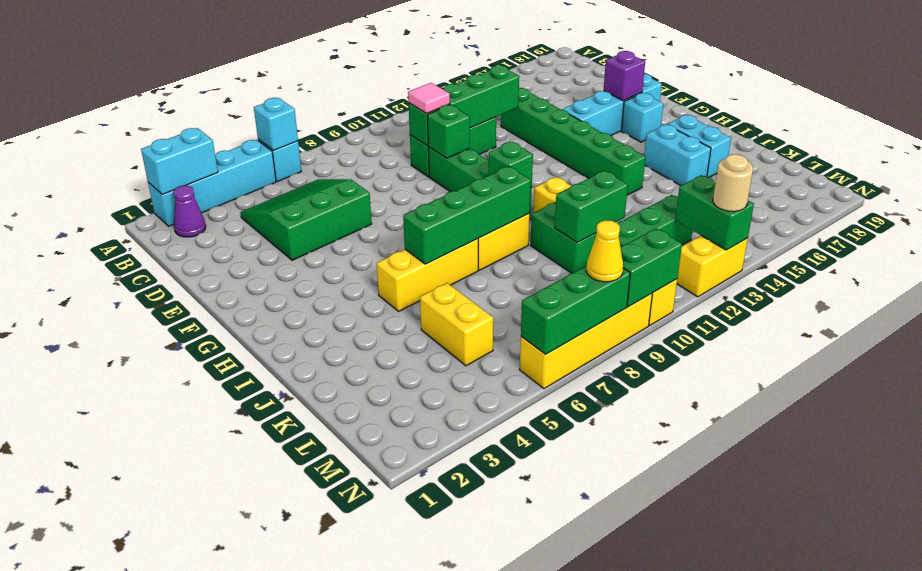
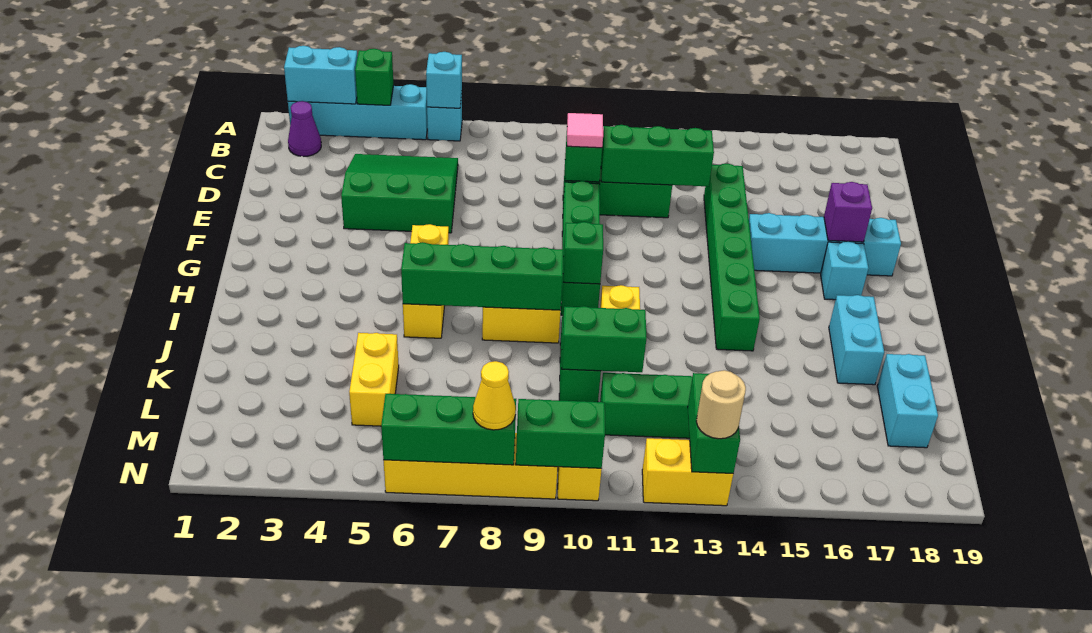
green 1x1 brick [428,105,470,158] -> green 1x1 brick moved to [355,49,394,105]
yellow 1x3 brick [377,239,478,311] -> yellow 1x3 brick turned to [403,224,449,338]
cyan 1x2 brick [644,125,711,186] -> cyan 1x2 brick moved to [877,354,938,448]

